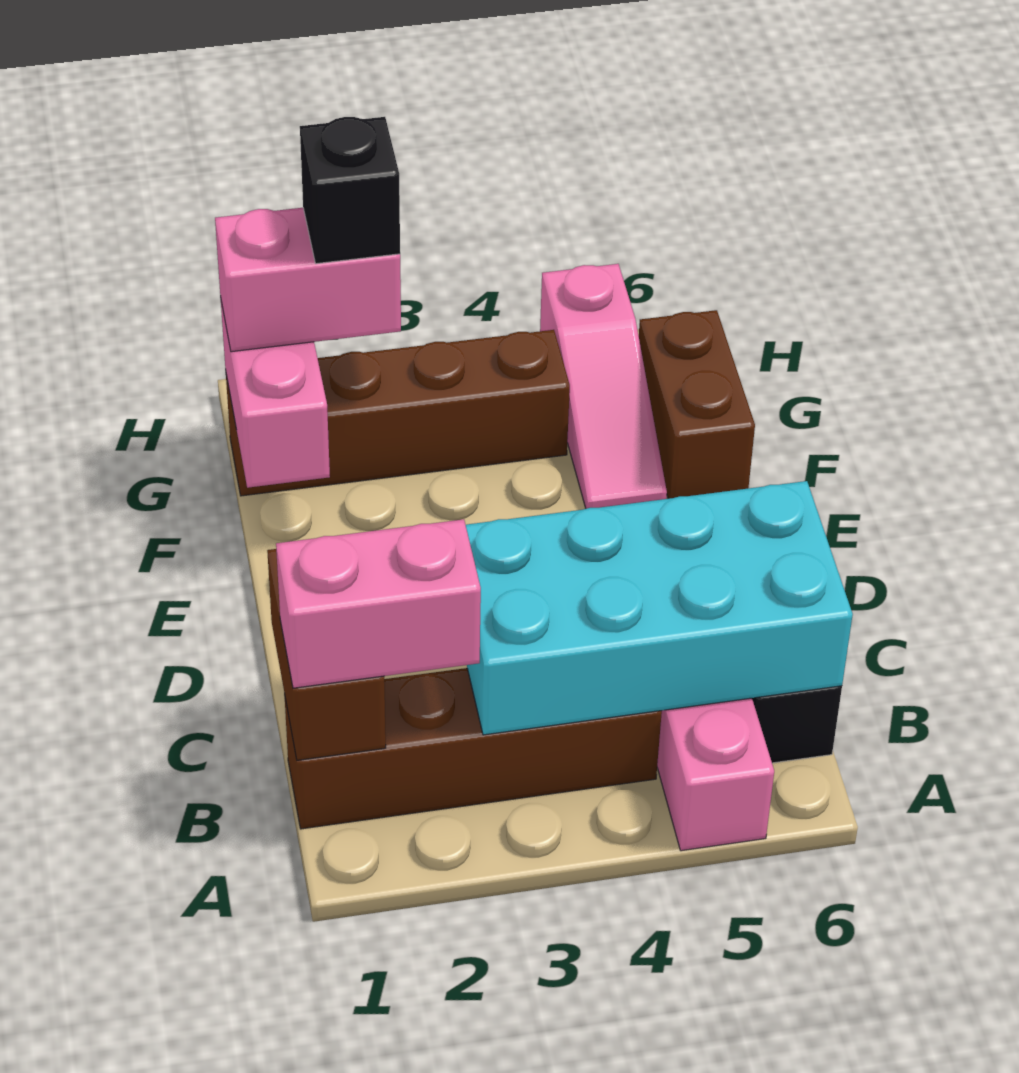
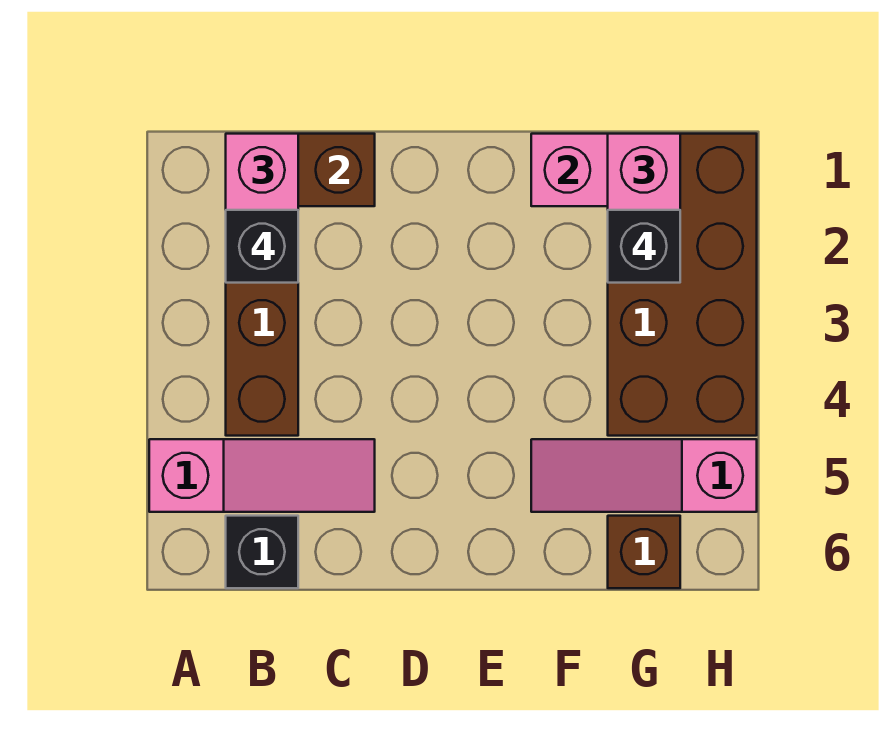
none -> black 1x1 brick [226,210,298,283]
cyan 2x4 brick [466,481,853,735] -> none
brown 1x2 brick [639,310,755,499] -> brown 1x1 brick [608,516,680,588]
brown 1x4 brick [226,330,570,496] -> brown 2x4 brick [608,134,757,436]

